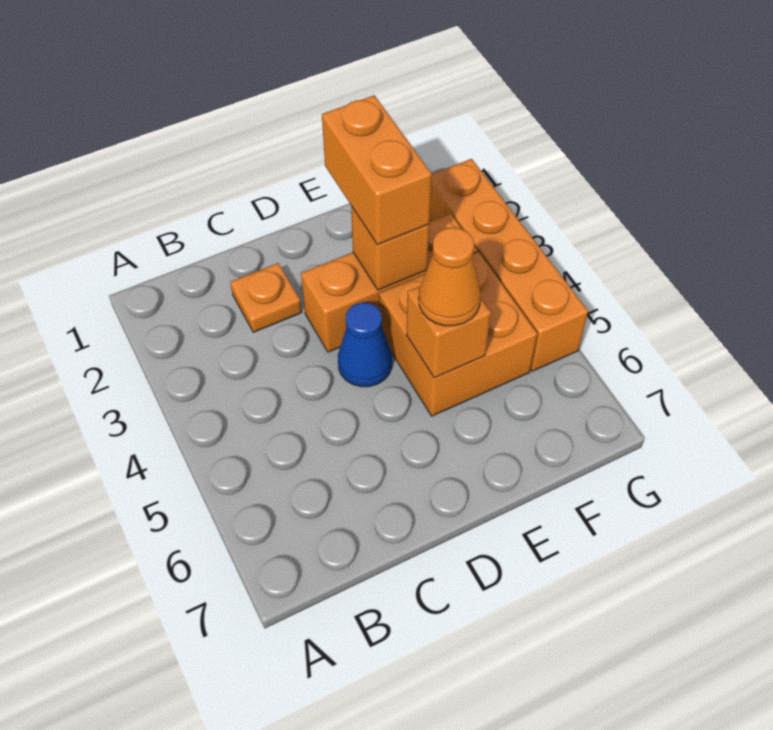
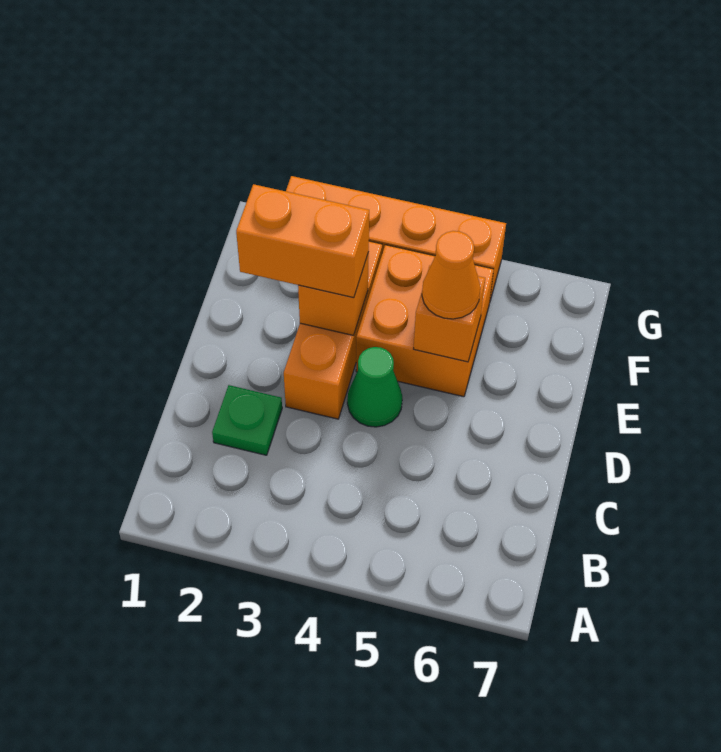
orange 1x1 plate [230,263,302,332] -> green 1x1 plate [212,385,282,455]
blue 1x1 cone [338,302,392,387] -> green 1x1 cone [347,347,402,427]

